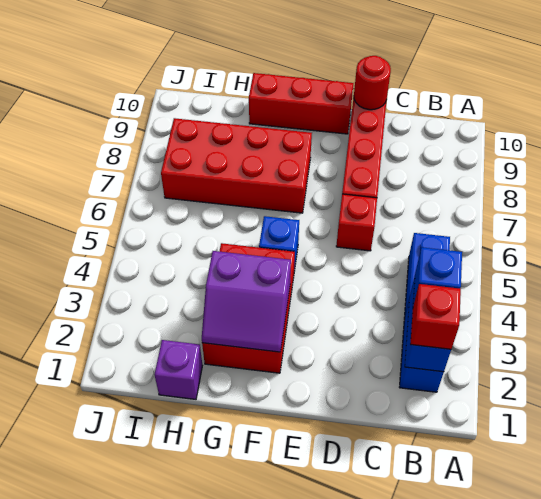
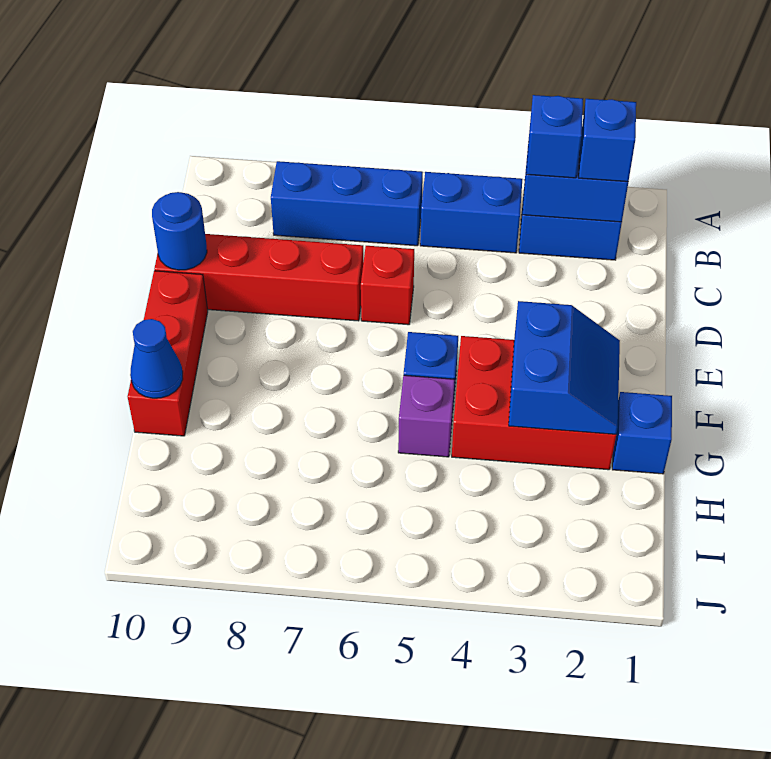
red 1x1 brick [410,284,461,349] -> blue 1x1 brick [579,99,636,182]
none -> blue 1x3 brick [271,161,423,246]
red 1x1 round brick [354,56,391,110] -> blue 1x1 round brick [152,192,207,270]
purple 2x2 slope [202,251,291,352] -> blue 2x2 slope [509,301,620,434]
red 2x4 brick [161,118,312,213] -> none
none -> blue 1x1 brick [612,392,672,474]
none -> blue 1x1 cone [130,319,183,398]
purple 1x1 brick [155,340,202,399] -> purple 1x1 brick moved to [398,375,455,457]

